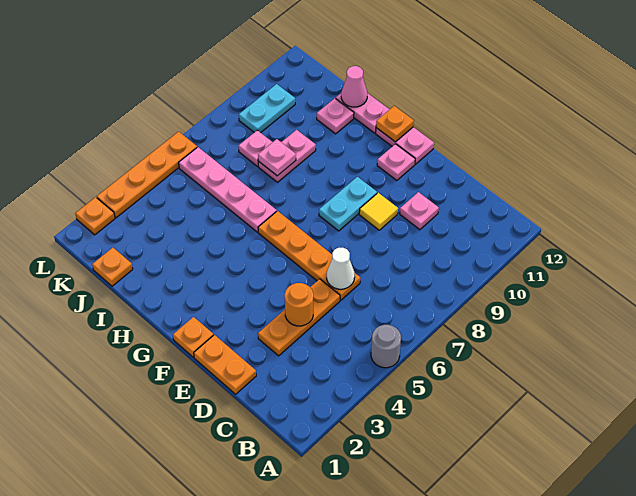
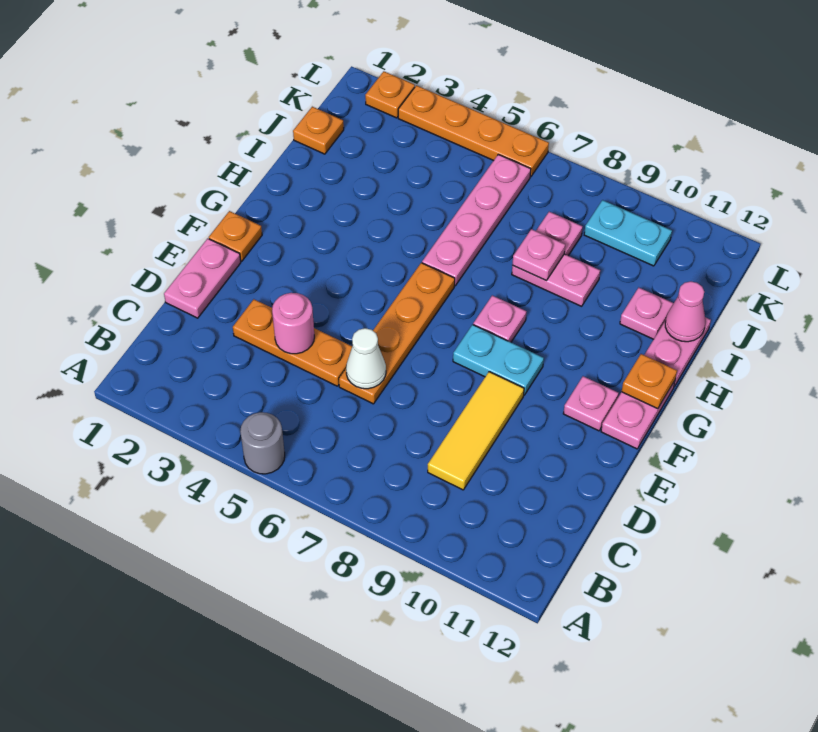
orange 1x2 plate [194,335,256,394] -> pink 1x2 plate [164,238,241,318]
orange 1x1 round brick [285,283,313,326] -> pink 1x1 round brick [272,293,314,354]
pink 1x1 plate [400,192,439,230] -> pink 1x1 plate moved to [473,295,526,342]
yellow 1x1 tile [359,193,398,230] -> yellow 1x3 tile [428,372,524,490]

